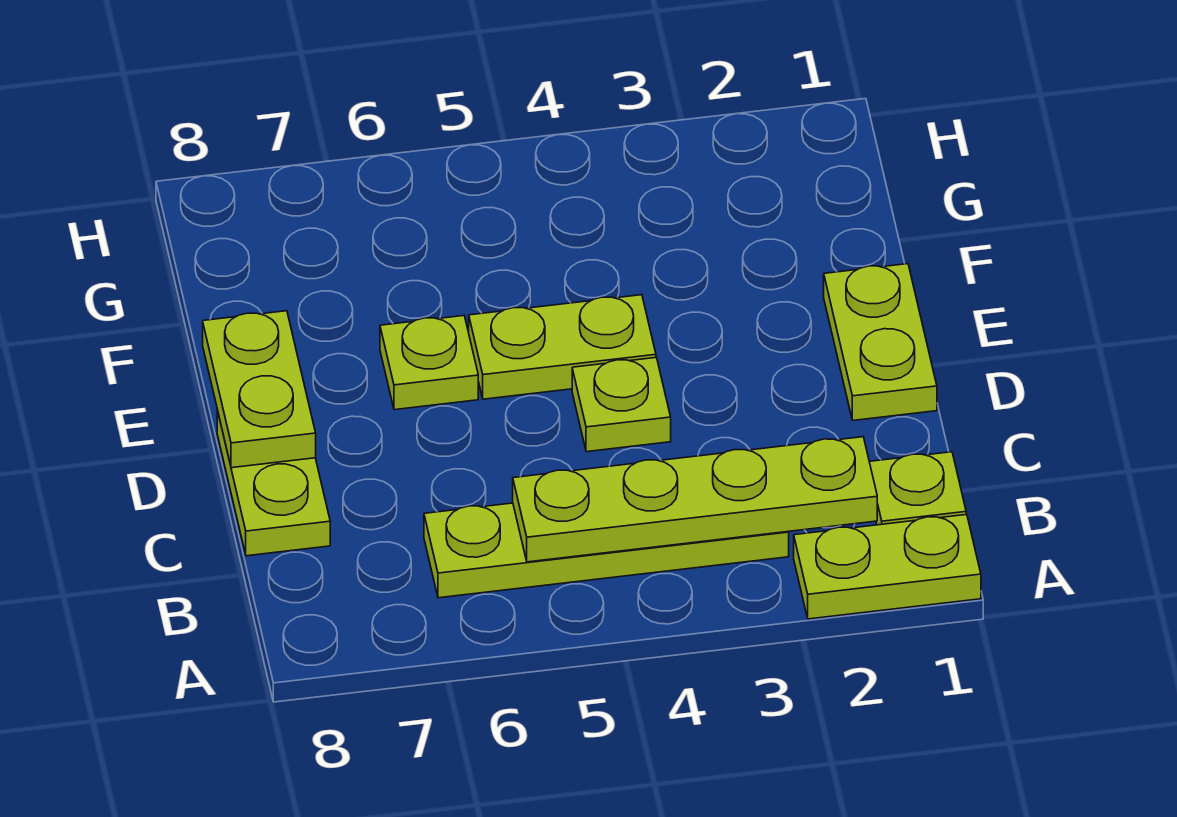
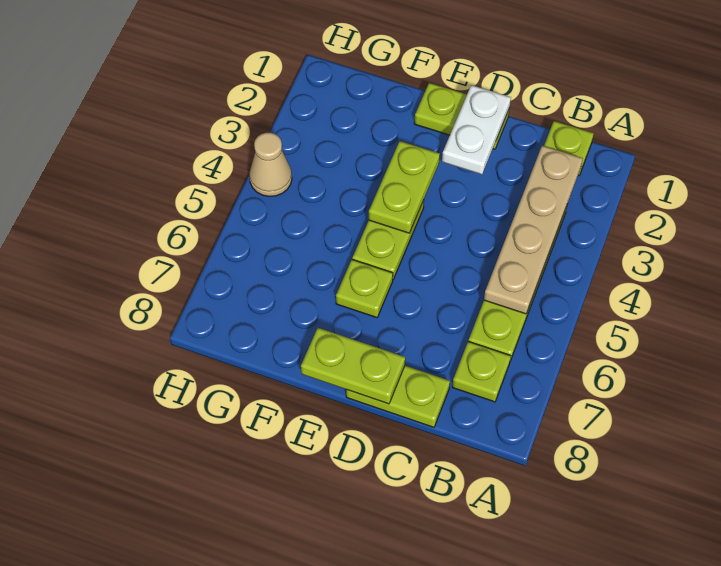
lime 1x2 plate [794,514,981,619] -> lime 1x2 plate moved to [369,141,440,233]
lime 1x4 plate [513,437,877,562] -> tan 1x4 plate [484,146,583,314]
none -> white 1x2 plate [442,85,511,174]
lime 1x1 plate [572,358,671,452] -> lime 1x1 plate moved to [452,342,511,402]
none -> tan 1x1 cone [249,133,292,196]

